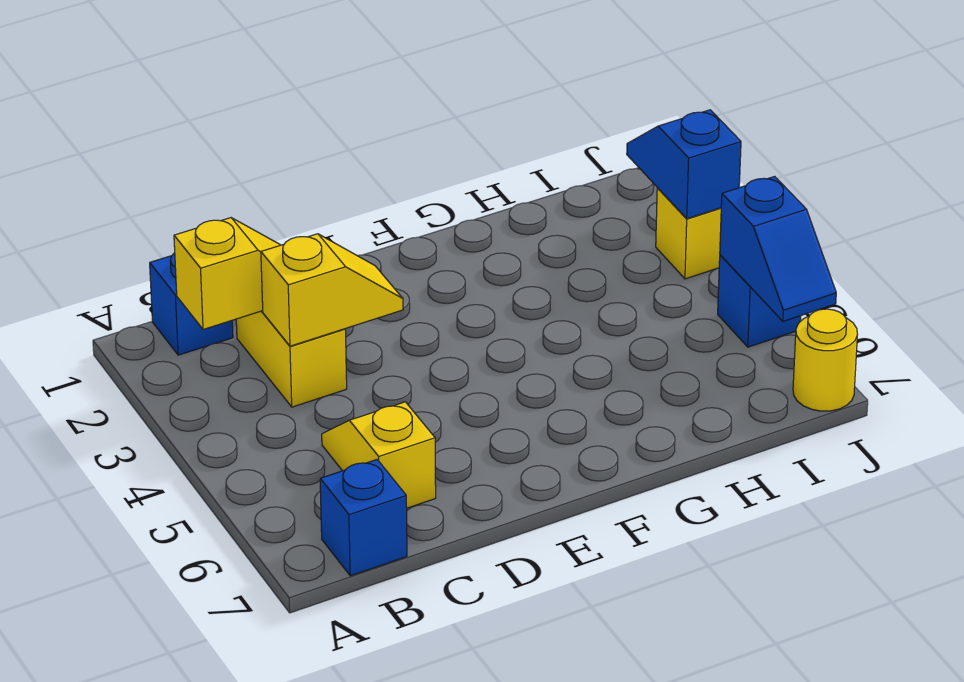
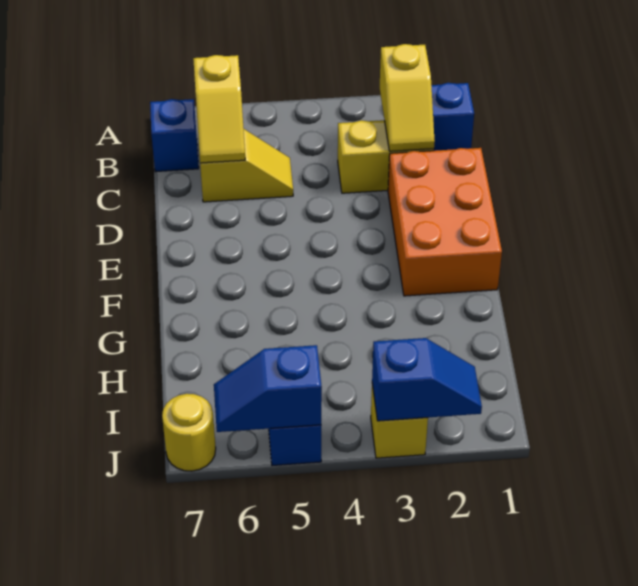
yellow 1x2 slope [261,234,403,346] -> yellow 1x2 slope moved to [193,55,245,163]
none -> orange 2x3 brick [388,148,502,296]

